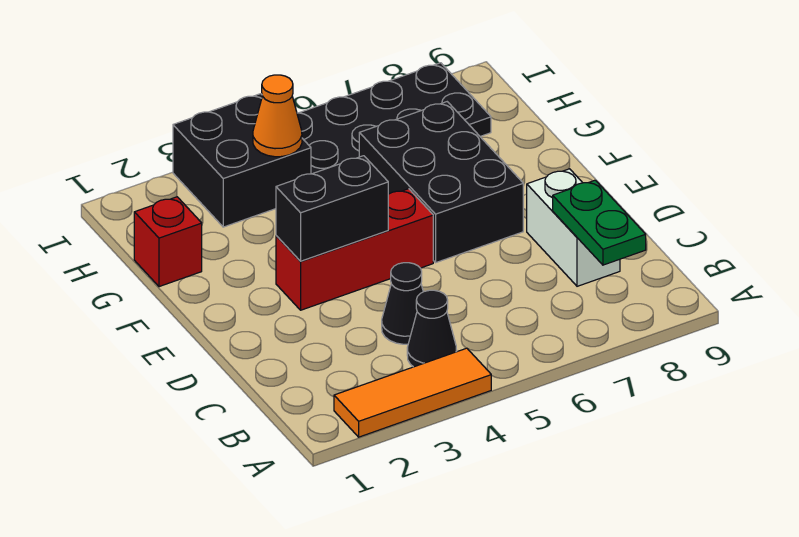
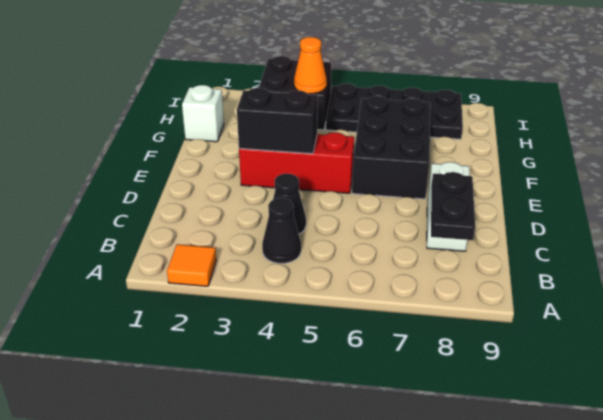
orange 1x3 tile [334,348,491,437] -> orange 1x1 tile [167,244,216,286]
green 1x2 plate [553,180,646,265] -> black 1x2 plate [431,172,475,240]
red 1x1 brick [134,197,202,287] -> white 1x1 brick [182,85,224,142]

